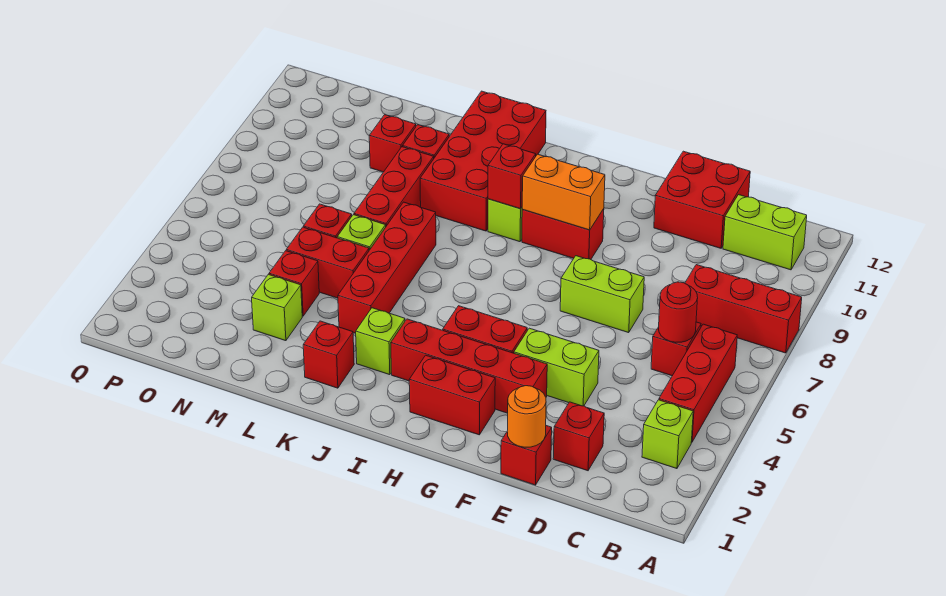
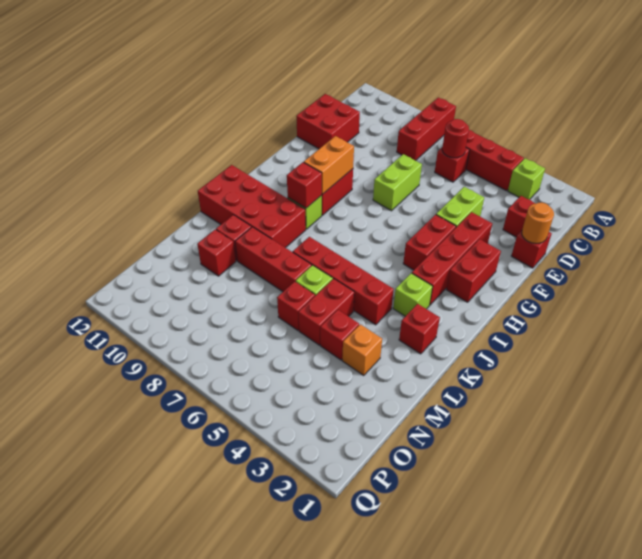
lime 1x2 brick [723,195,807,270] -> none
lime 1x1 brick [252,274,302,341] -> orange 1x1 brick [342,324,382,375]

